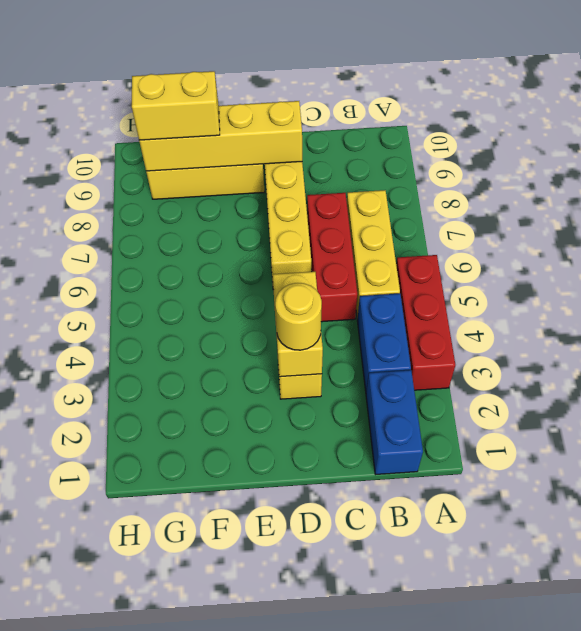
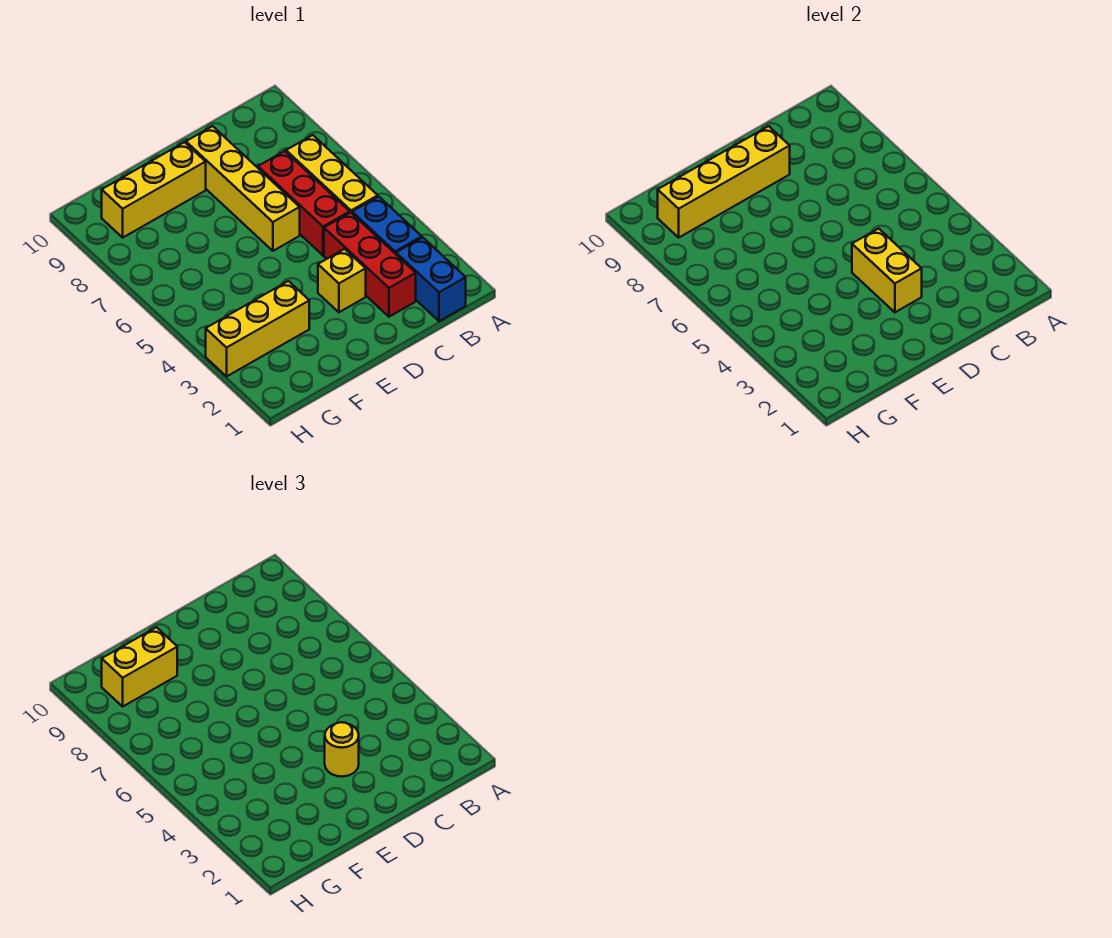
red 1x3 brick [396,255,455,390] -> red 1x3 brick moved to [324,212,416,317]
none -> yellow 1x3 brick [206,281,309,376]

